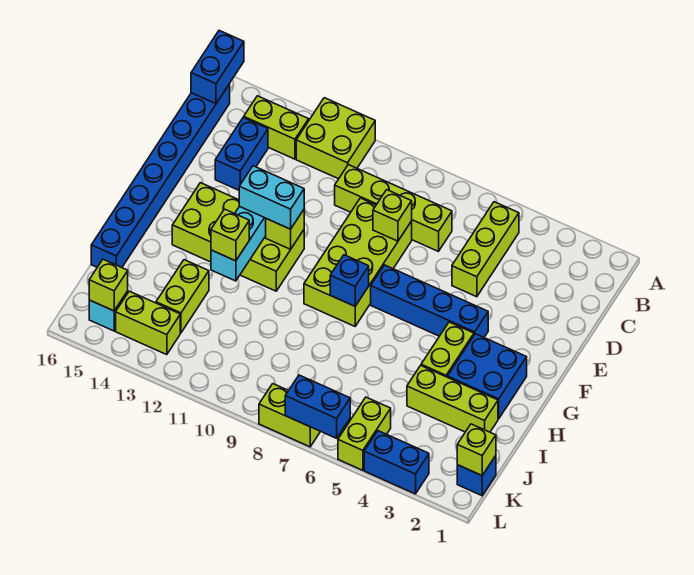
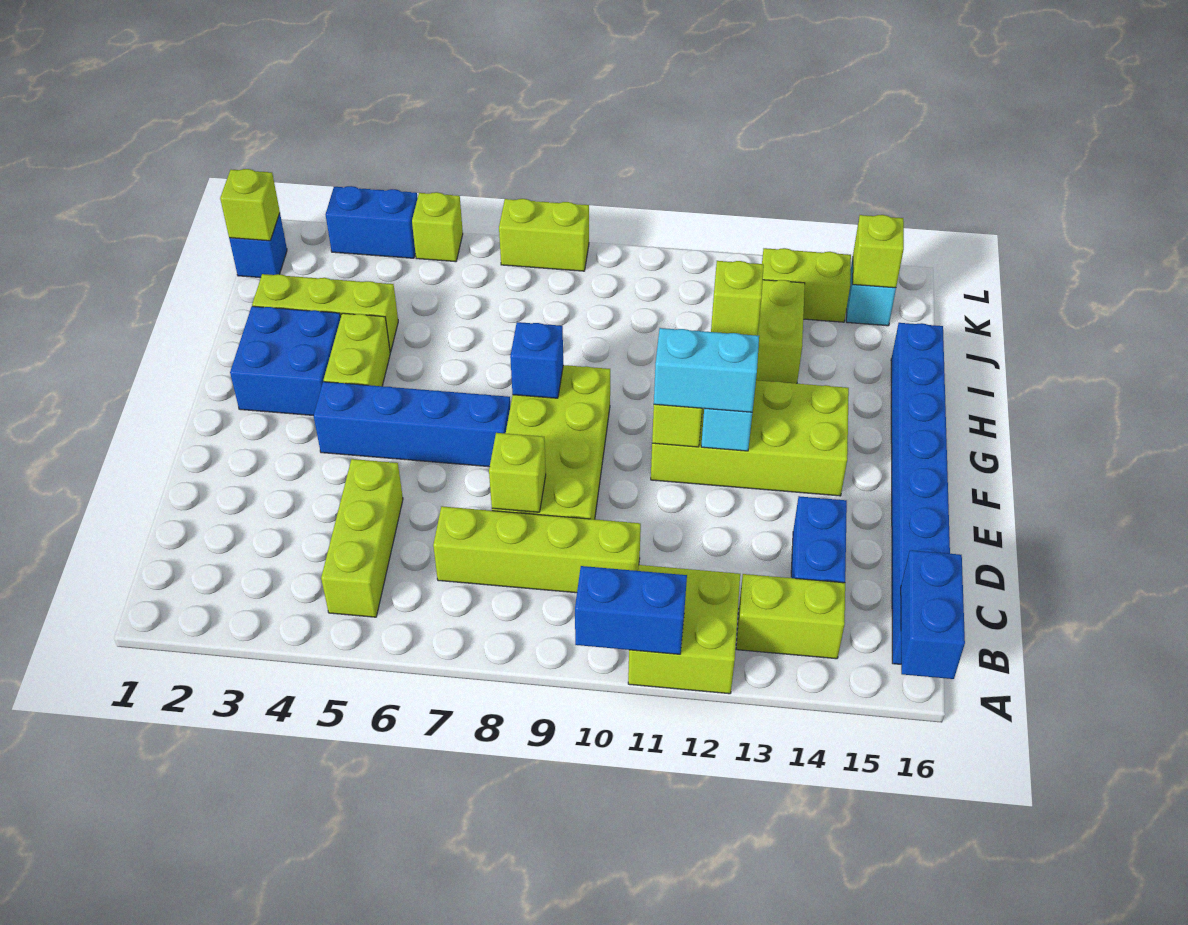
lime 1x2 brick [338,397,391,470] -> lime 1x1 brick [412,192,463,262]
blue 1x2 brick [285,375,350,438] -> blue 1x2 brick moved to [575,566,687,654]

